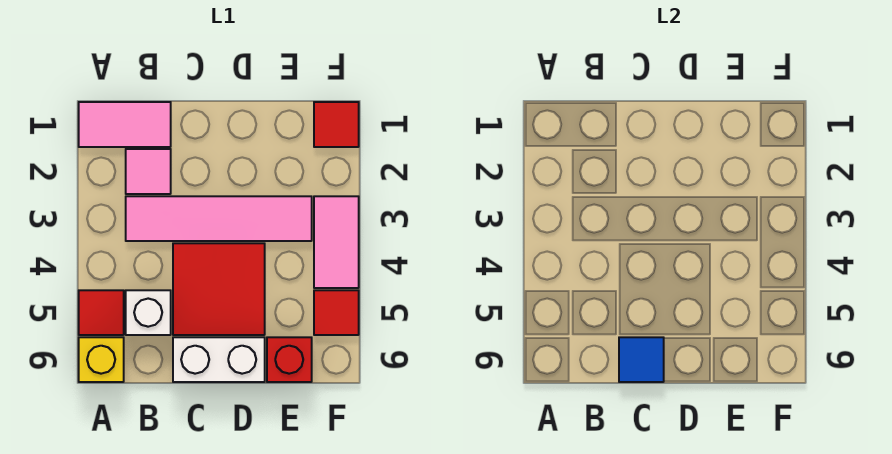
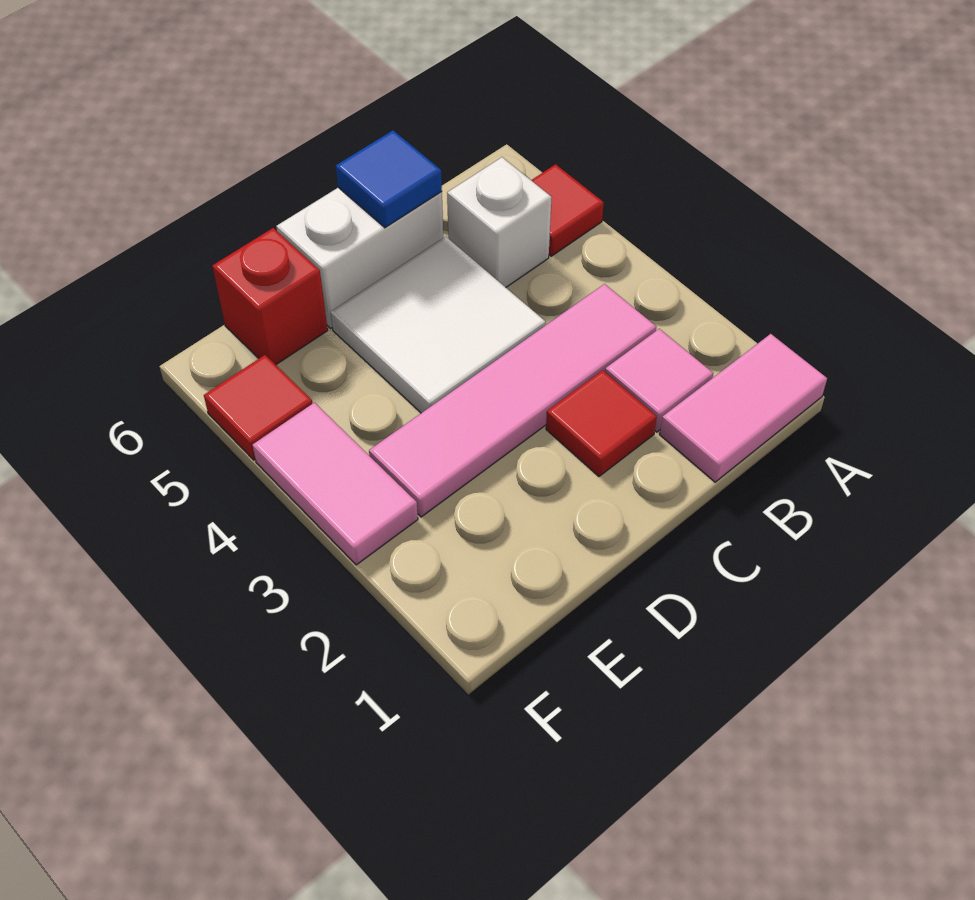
yellow 1x1 brick [79,337,124,382] -> none
red 2x2 tile [173,243,265,335] -> white 2x2 tile [331,236,546,413]
red 1x1 tile [314,102,359,147] -> red 1x1 tile moved to [546,370,657,476]

